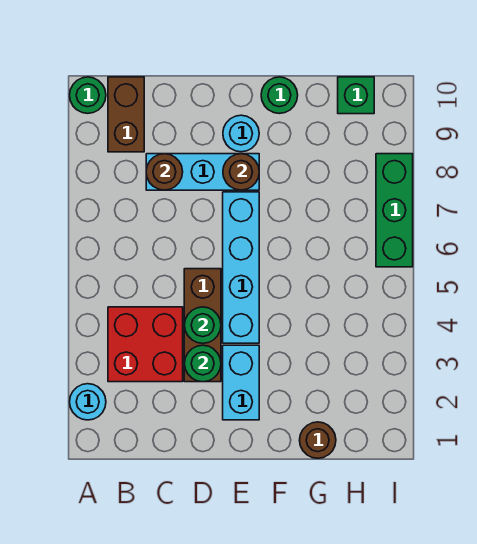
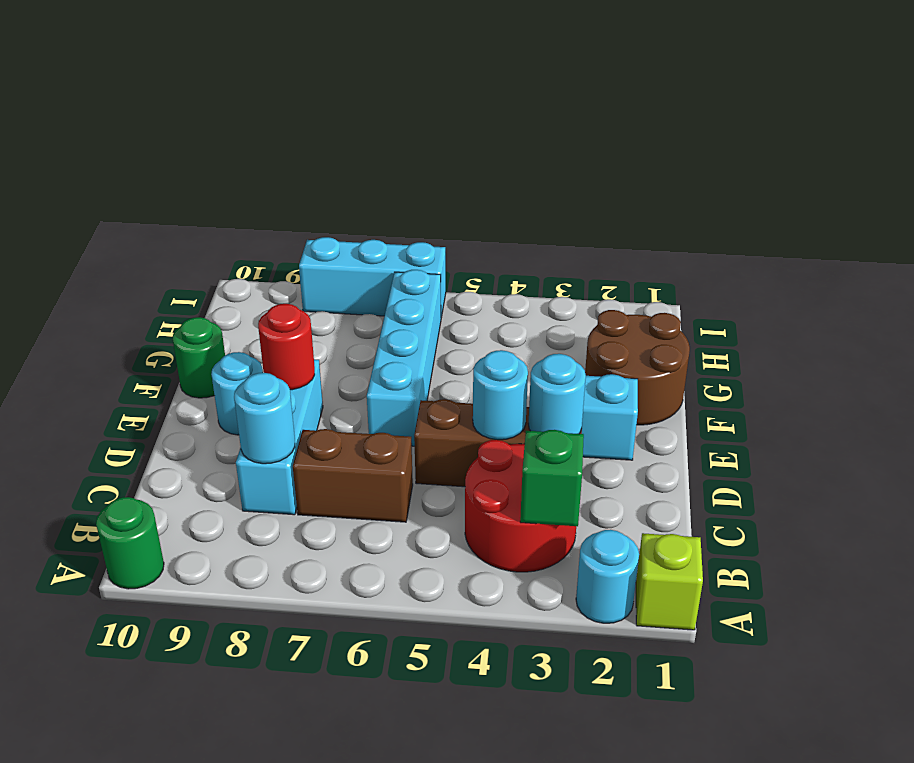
none -> lime 1x1 brick [636,533,703,630]
red 2x2 brick [108,307,183,382] -> red 2x2 round brick [465,440,576,572]
brown 1x2 brick [108,77,144,152] -> brown 1x2 brick moved to [293,429,413,522]
brown 1x1 round brick [146,154,183,190] -> cyan 1x1 round brick [234,373,295,464]
green 1x1 round brick [185,345,221,382] -> cyan 1x1 round brick [528,354,586,434]
green 1x1 round brick [185,307,221,343] -> cyan 1x1 round brick [473,350,528,440]
cyan 1x4 brick [223,192,259,343] -> cyan 1x4 brick turned to [367,270,441,446]
brown 1x1 round brick [223,154,259,190] -> red 1x1 round brick [258,304,315,390]
brown 1x1 round brick [300,422,336,458] -> brown 2x2 round brick [585,310,690,425]
green 1x1 brick [338,77,374,114] -> green 1x1 brick moved to [520,430,584,526]
green 1x3 brick [376,154,413,267] -> cyan 1x3 brick [299,237,446,317]

